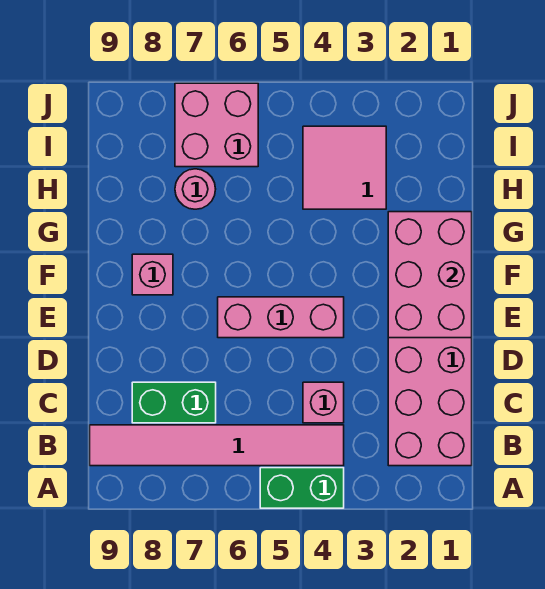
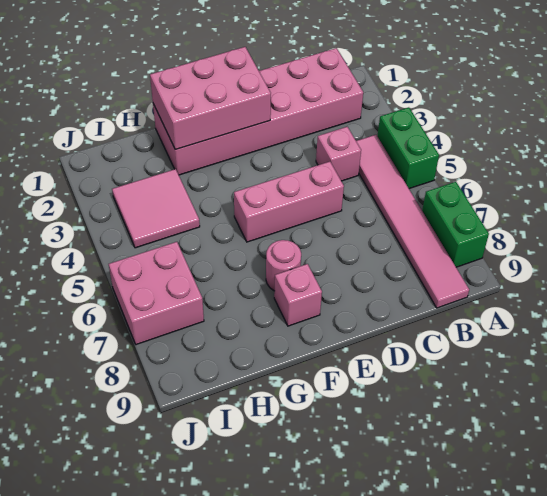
green 1x2 brick [132,382,216,423] -> green 1x2 brick moved to [422,182,489,267]
pink 1x3 brick [218,297,344,338] -> pink 1x3 brick turned to [234,162,344,242]
pink 1x1 round brick [175,169,216,209] -> pink 1x1 round brick moved to [266,240,301,291]

